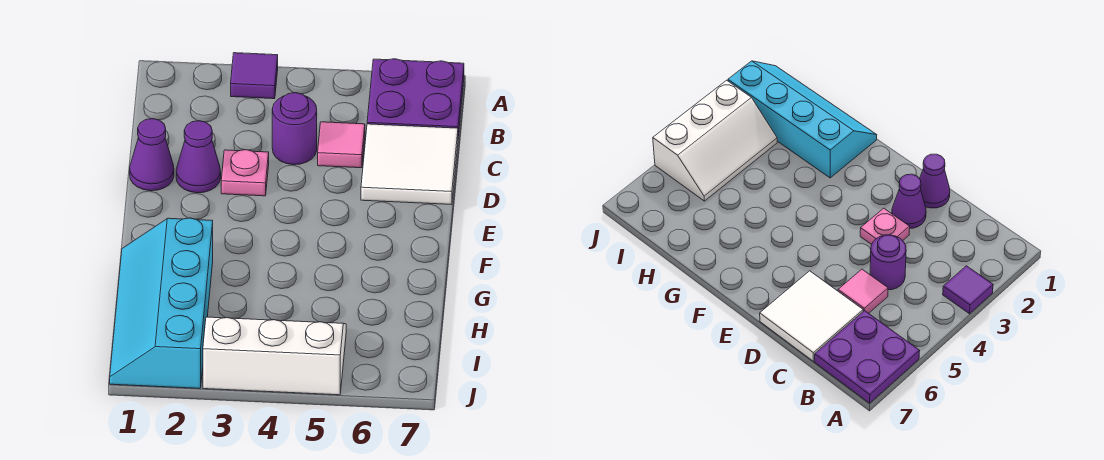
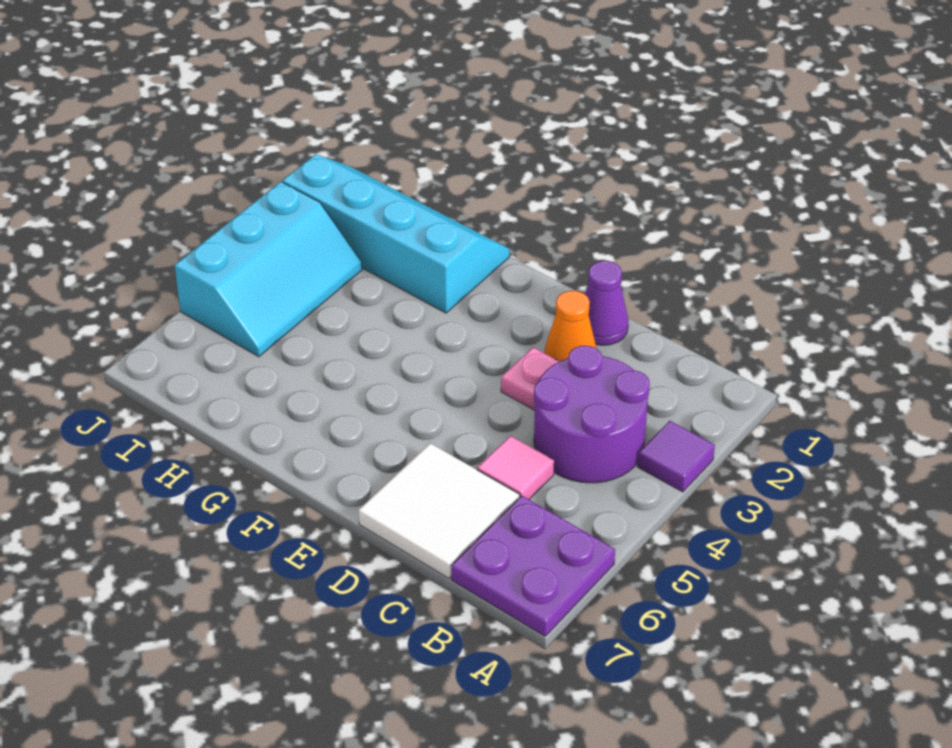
purple 1x1 round brick [272,93,317,165] -> purple 2x2 round brick [534,346,650,483]
purple 1x1 cone [176,121,221,193] -> orange 1x1 cone [545,291,597,361]
white 2x3 slope [203,317,346,395] -> cyan 2x3 slope [175,182,362,357]

